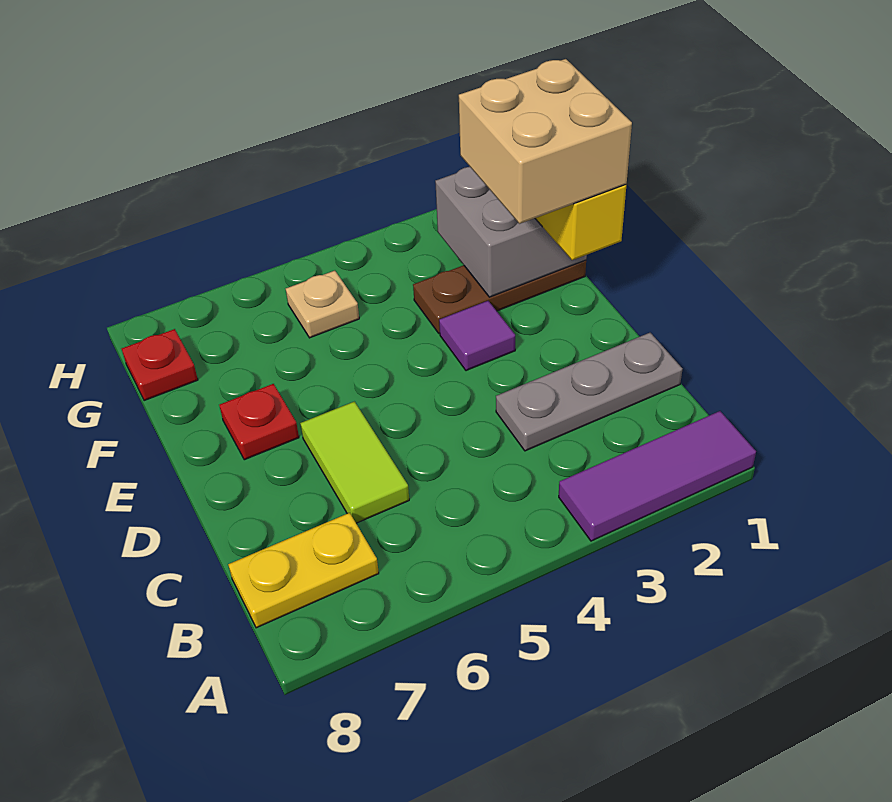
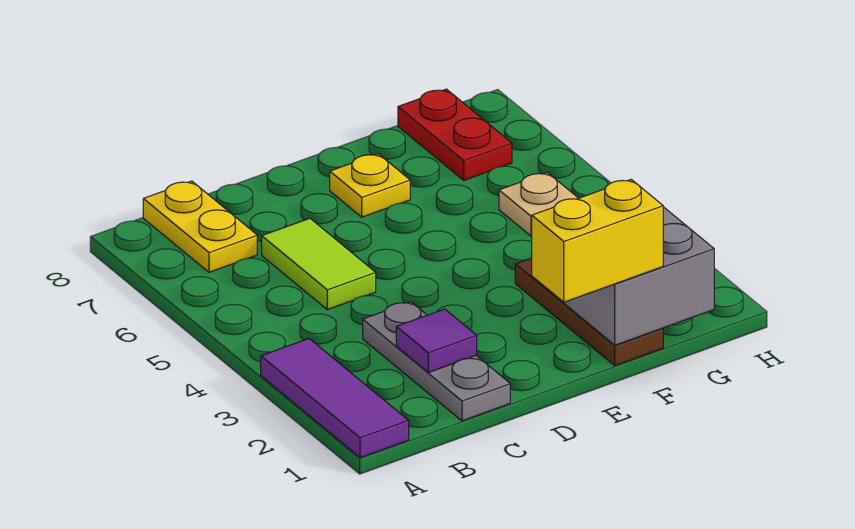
lime 1x2 tile [300,402,409,523] -> lime 1x2 tile turned to [262,218,376,310]
tan 2x2 brick [459,59,632,224] -> none
purple 1x1 tile [439,301,515,371] -> purple 1x1 tile moved to [396,309,477,373]
red 1x1 plate [219,384,299,460] -> yellow 1x1 plate [330,154,410,217]
red 1x1 plate [122,329,198,401] -> red 1x2 plate [398,89,512,180]

